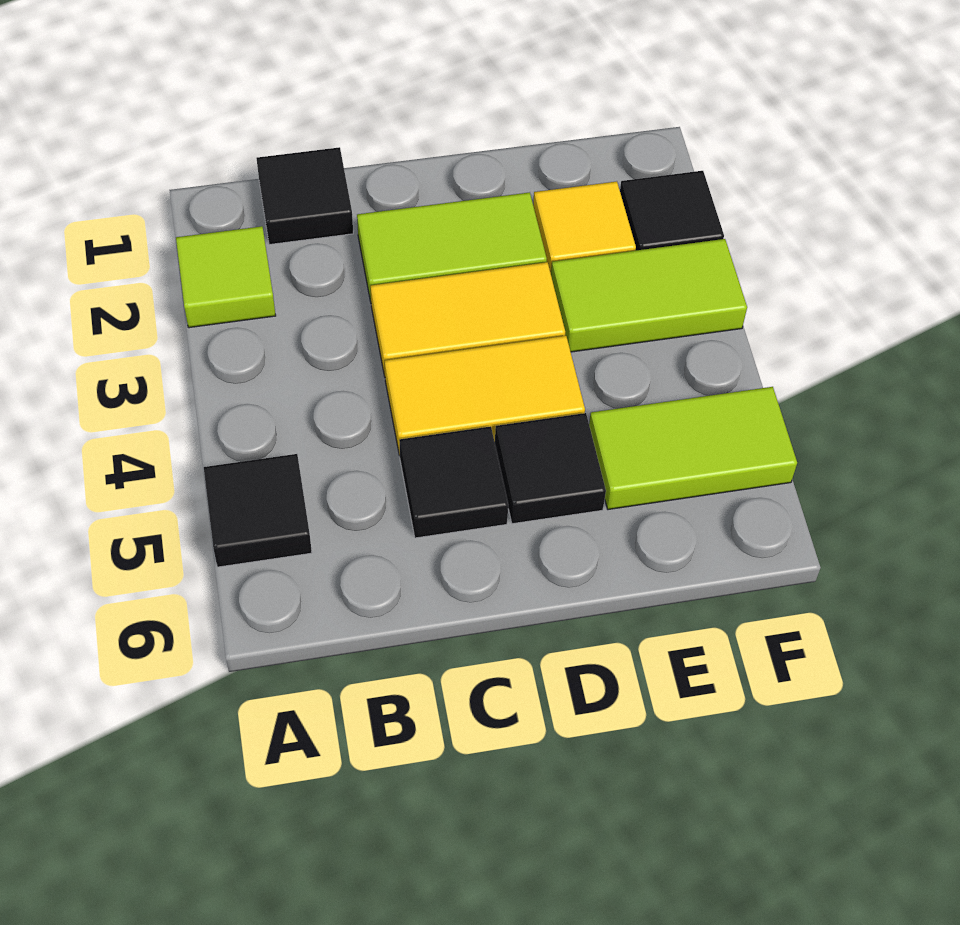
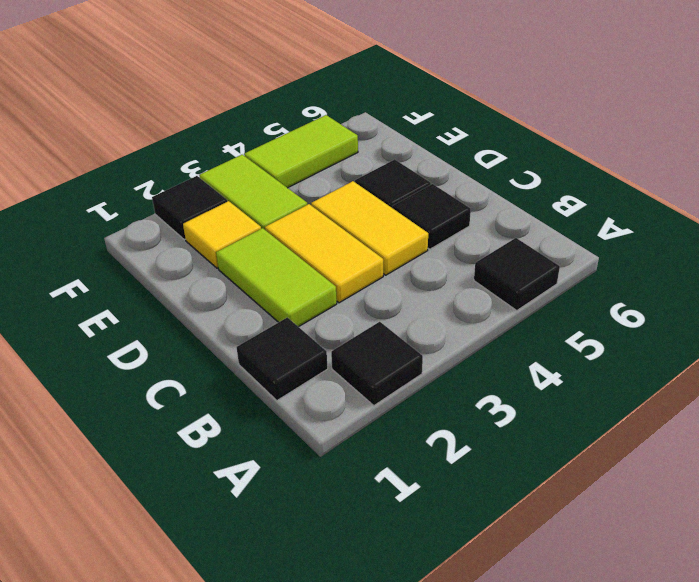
lime 1x1 tile [176,226,276,328] -> black 1x1 tile [331,322,423,406]
lime 1x2 tile [589,387,797,510] -> lime 1x2 tile turned to [244,115,358,188]

